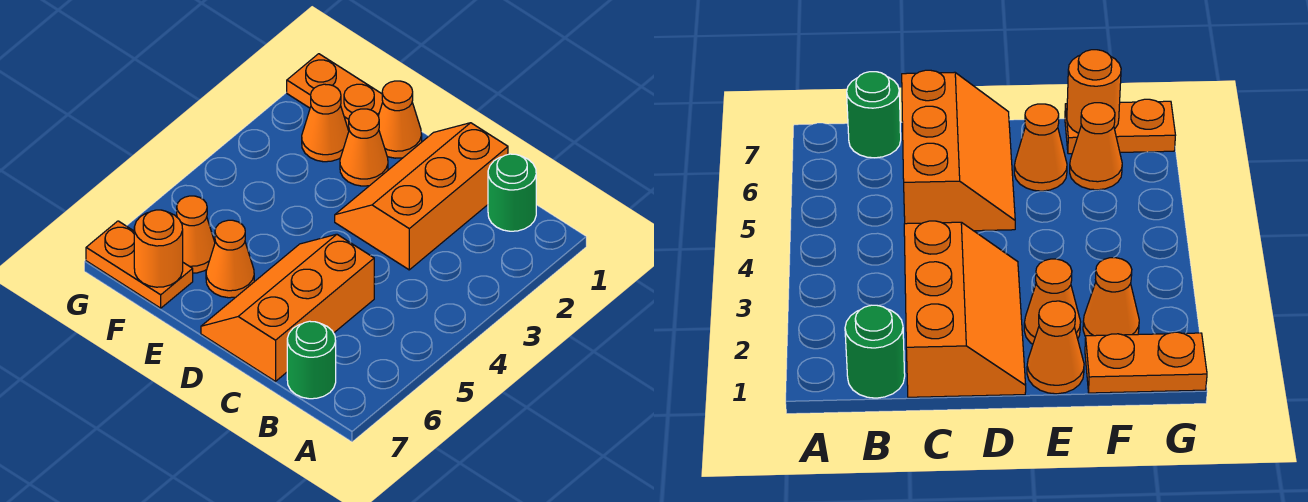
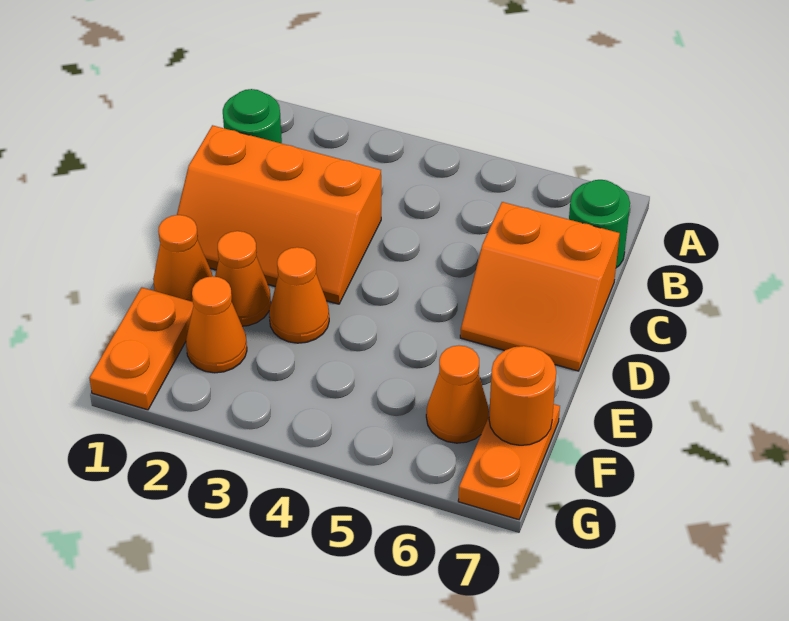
orange 2x3 slope [201,234,374,381] -> orange 2x2 slope [460,202,620,371]
orange 1x1 cone [206,220,254,298] -> orange 1x1 cone moved to [269,247,329,343]

